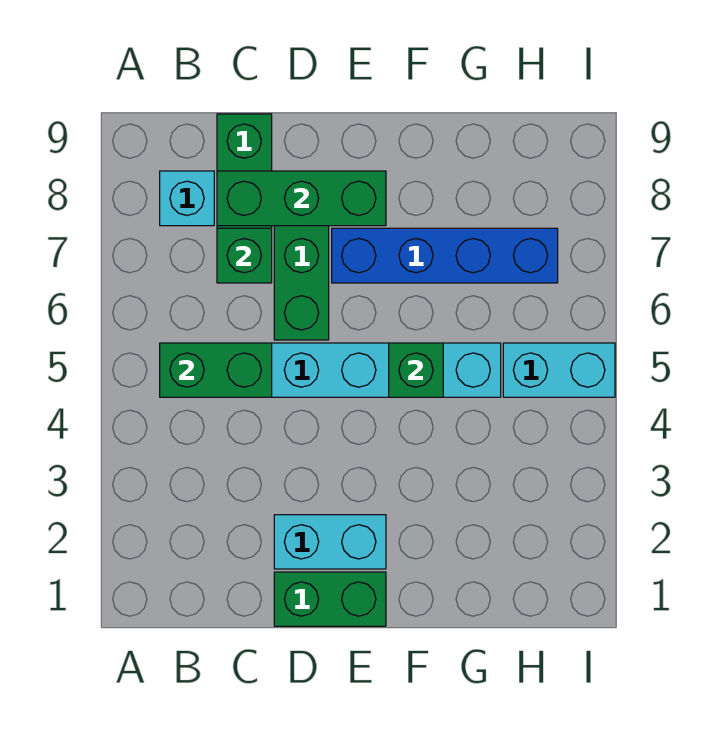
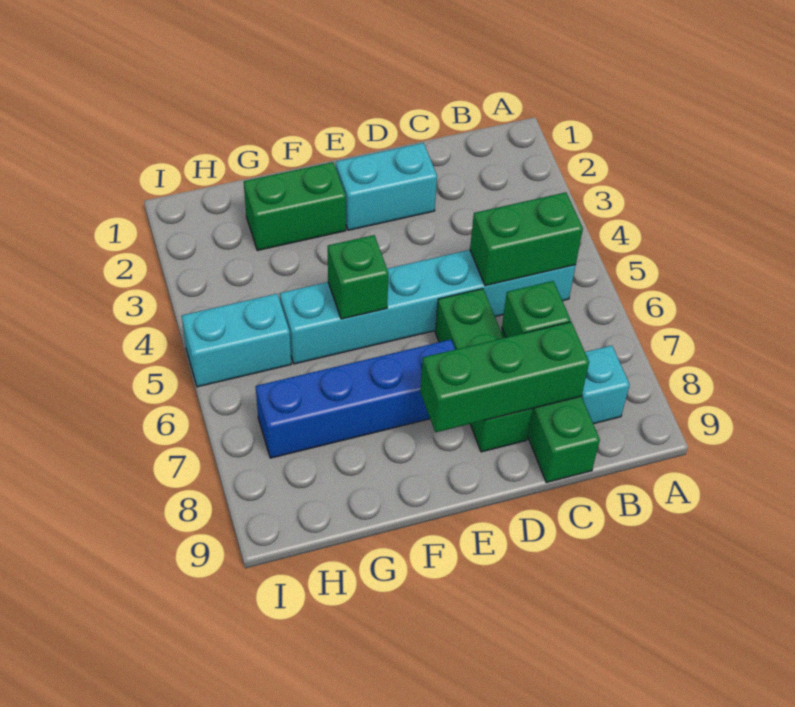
green 1x2 brick [274,572,386,626] -> green 1x2 brick moved to [244,162,346,250]

